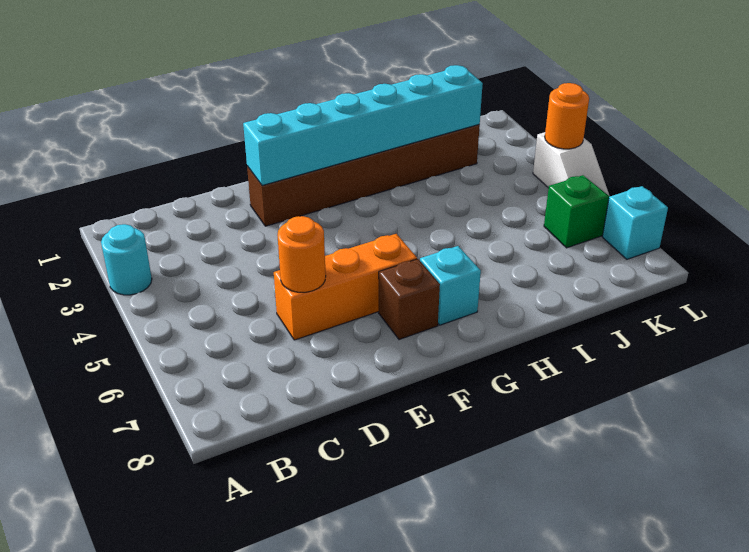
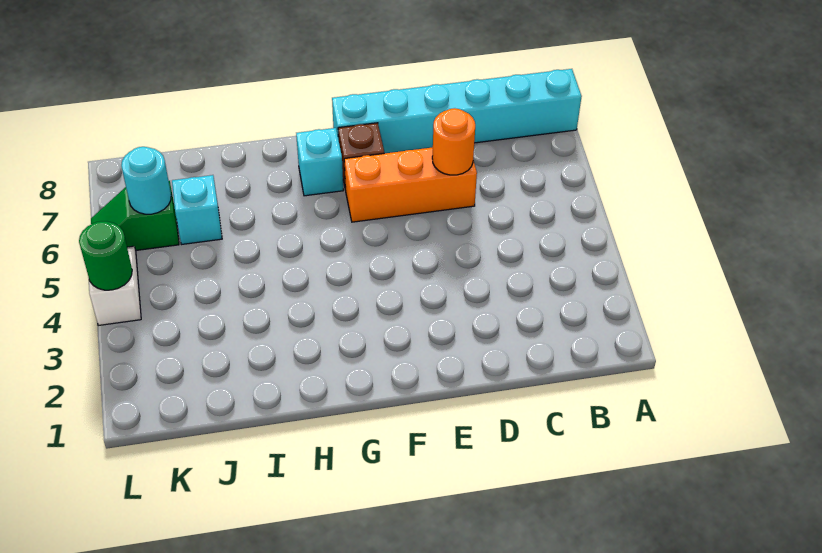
cyan 1x1 round brick [101,224,152,295] -> cyan 1x1 round brick moved to [121,147,171,214]
brown 1x6 brick [247,125,480,226] -> none
cyan 1x6 brick [243,65,483,186] -> cyan 1x6 brick moved to [332,69,582,153]
orange 1x1 round brick [545,83,589,149] -> green 1x1 round brick [79,221,132,290]
cyan 1x1 brick [603,186,668,259] -> cyan 1x1 brick moved to [172,175,222,245]

